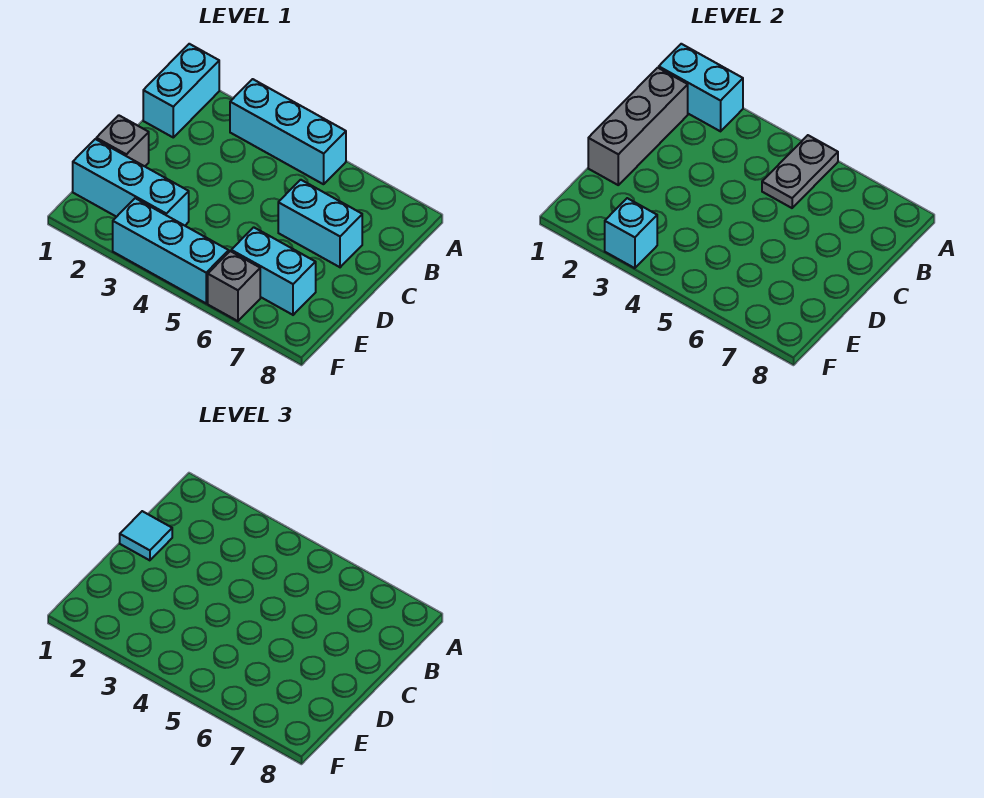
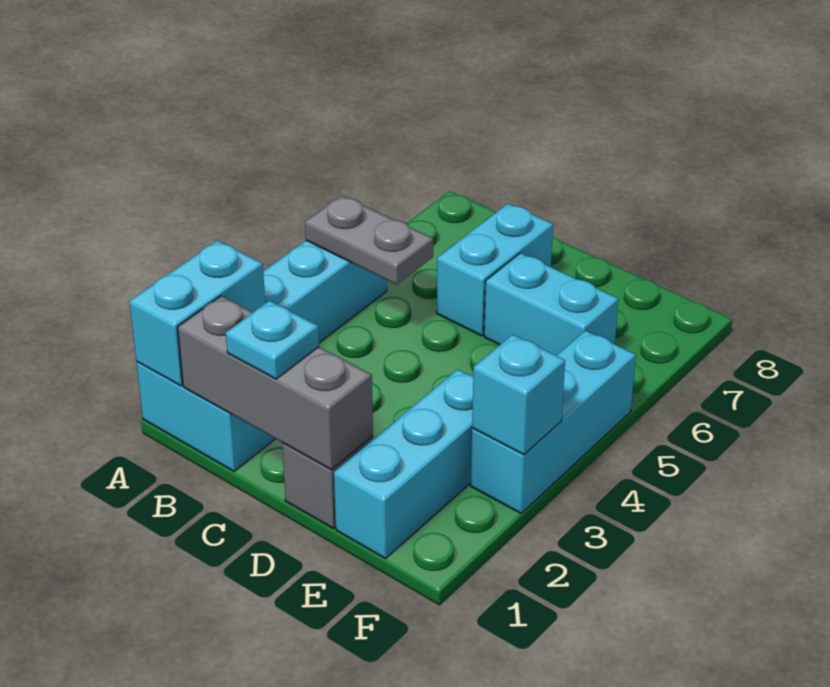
cyan 1x1 tile [120,511,172,560] -> cyan 1x1 plate [226,301,319,379]
cyan 1x2 brick [231,227,316,315] -> cyan 1x2 brick turned to [484,253,618,356]
grey 1x1 brick [208,251,260,321] -> none

